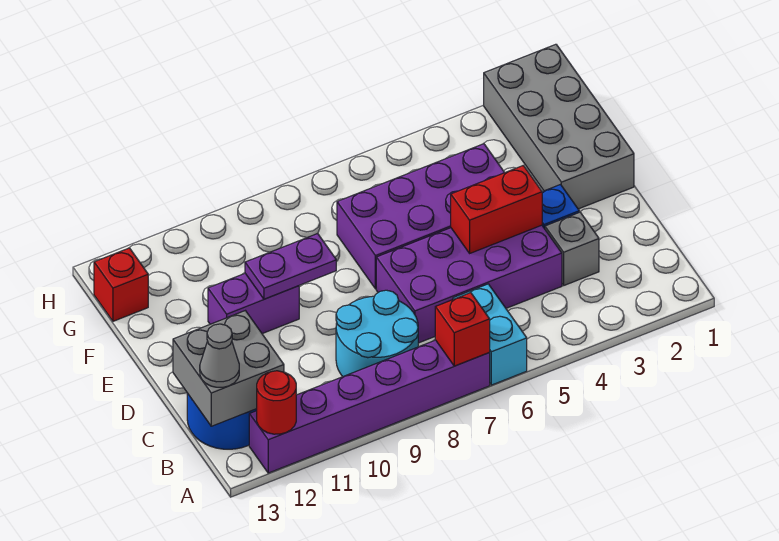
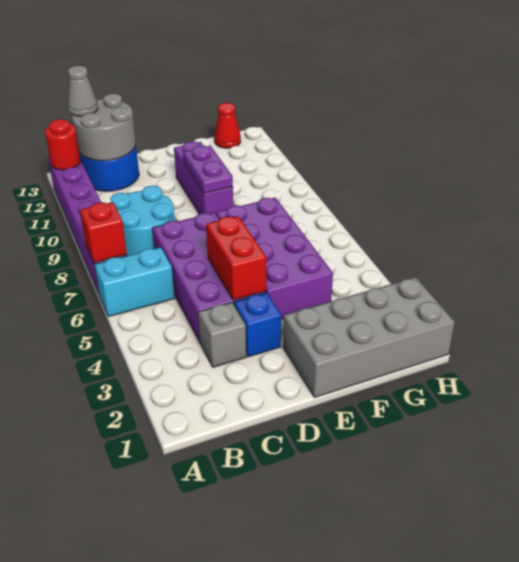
grey 2x2 brick [173,311,284,426] -> grey 2x2 round brick [72,94,136,161]
purple 1x2 brick [208,274,299,334] -> purple 1x3 brick [174,141,233,214]
red 1x1 brick [94,248,148,321] -> red 1x1 cone [214,103,241,148]

